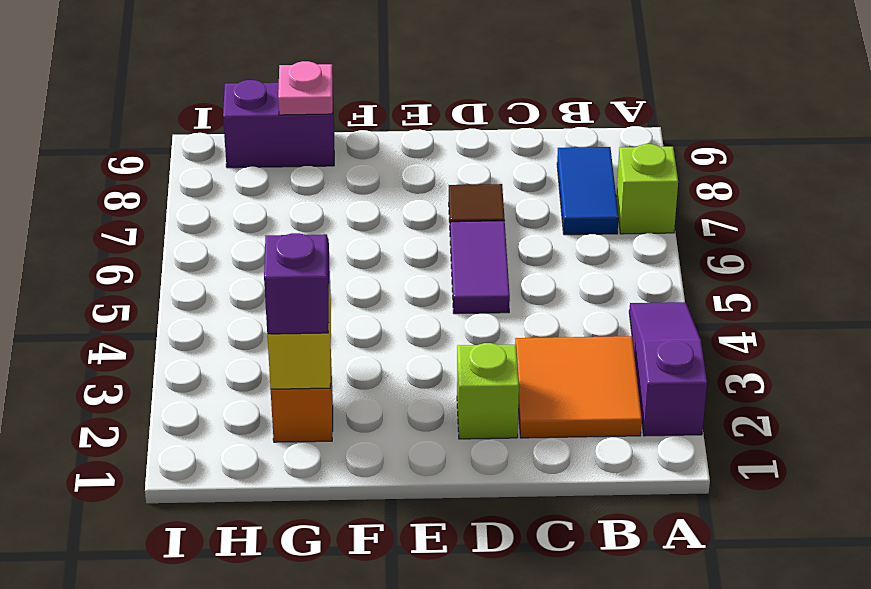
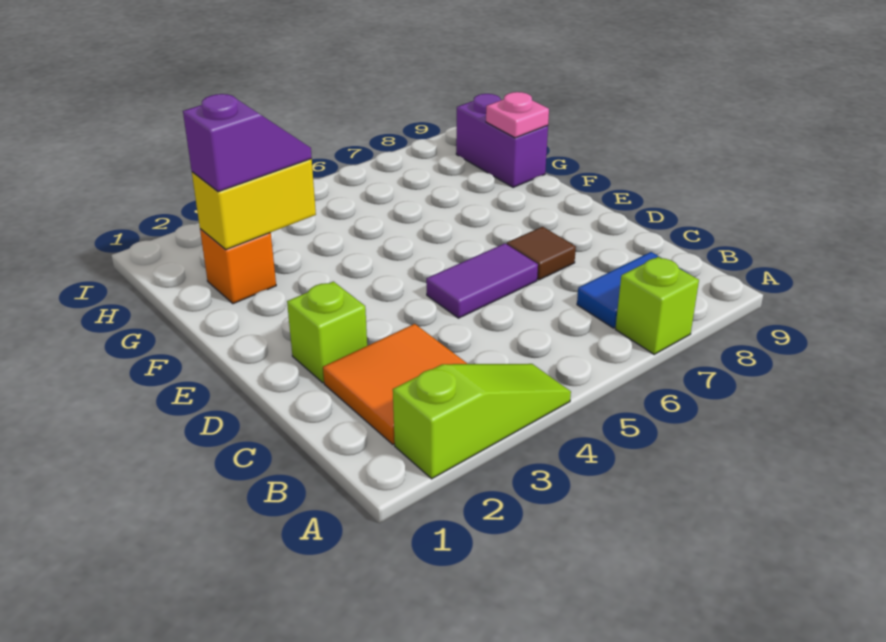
purple 1x3 slope [629,302,707,436] -> lime 1x3 slope [393,364,571,479]

